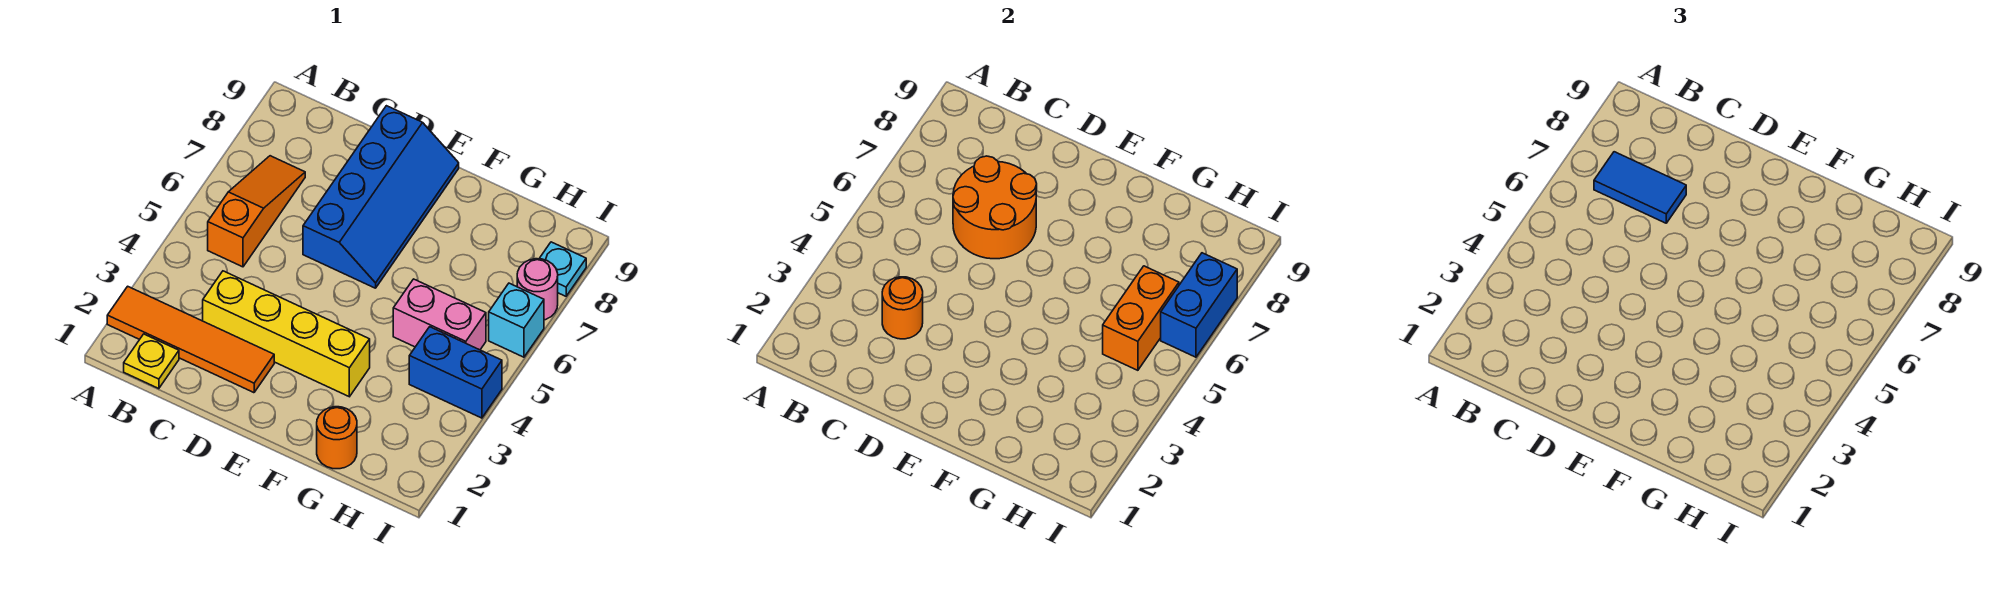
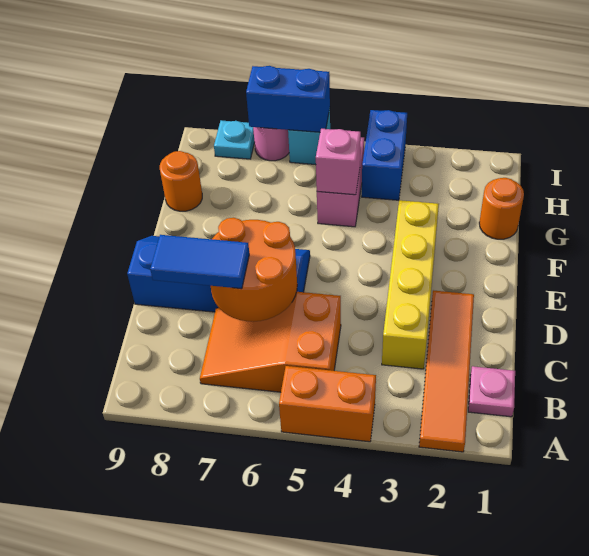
yellow 1x1 plate [124,334,179,389] -> pink 1x1 plate [468,366,515,417]
orange 1x3 slope [208,156,305,267] -> orange 2x3 slope [200,292,341,392]
blue 1x2 tile [1594,152,1686,223] -> blue 1x2 tile turned to [150,235,249,289]
orange 1x1 round brick [882,277,923,339] -> orange 1x1 round brick moved to [160,151,202,211]
none -> pink 1x1 brick [316,129,361,195]
orange 1x2 brick [1103,266,1179,370] -> orange 1x2 brick moved to [279,366,376,442]

